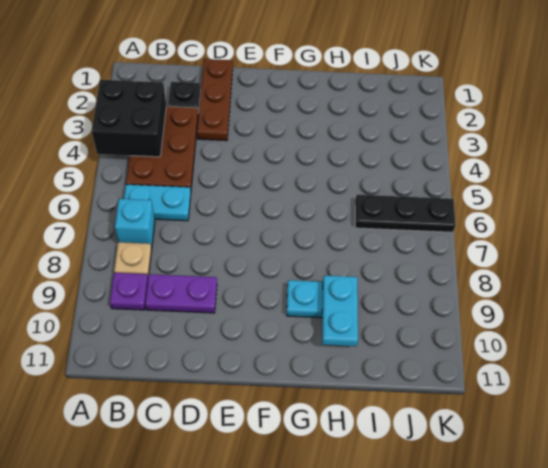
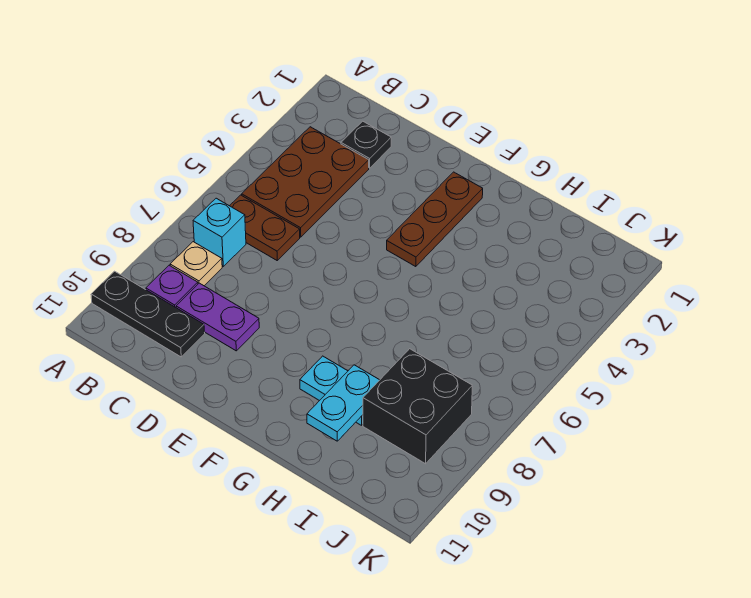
black 2x2 brick [92,80,166,157] -> black 2x2 brick moved to [363,349,472,464]
cyan 1x2 plate [124,184,191,221] -> brown 1x2 plate [230,195,300,260]
brown 1x3 plate [197,59,233,141] -> brown 1x3 plate moved to [387,172,483,267]
black 1x3 plate [355,195,456,232] -> black 1x3 plate moved to [91,271,205,357]

